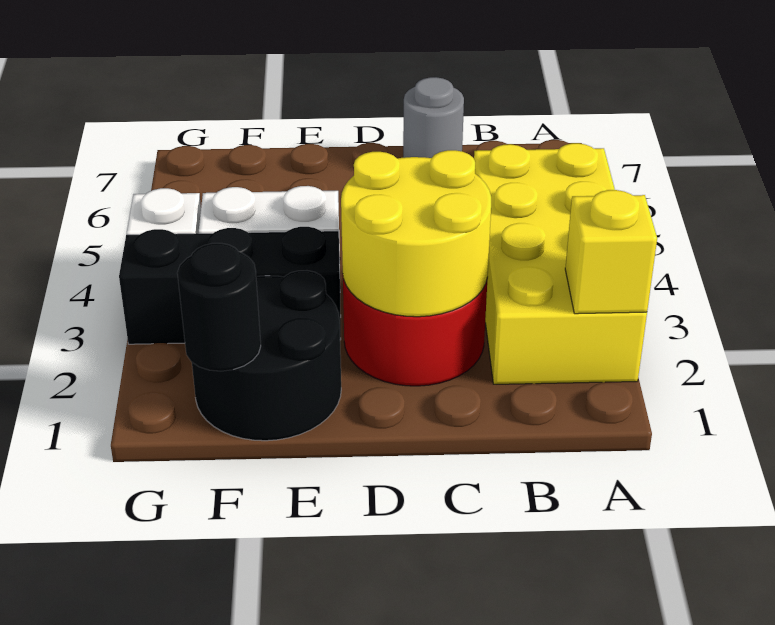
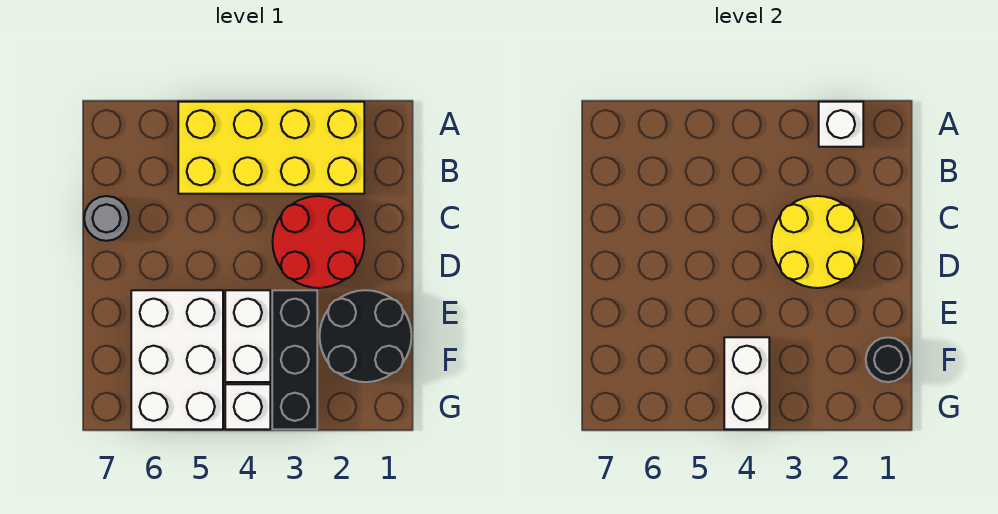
yellow 1x1 brick [565,190,657,314] -> white 1x1 brick [819,102,863,147]
none -> white 2x3 brick [131,290,223,429]
none -> white 1x2 brick [724,337,769,429]

